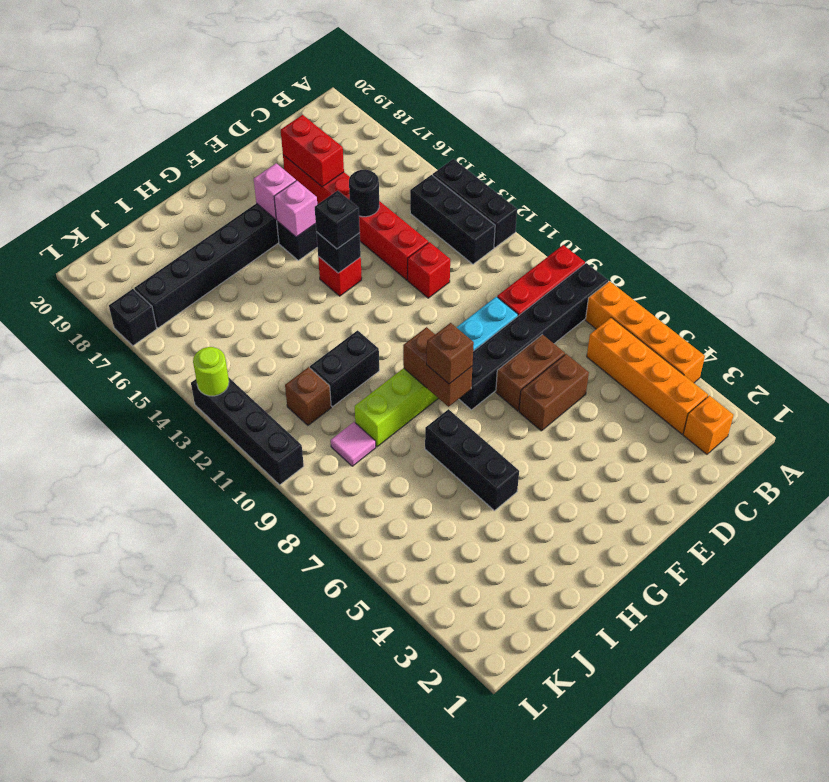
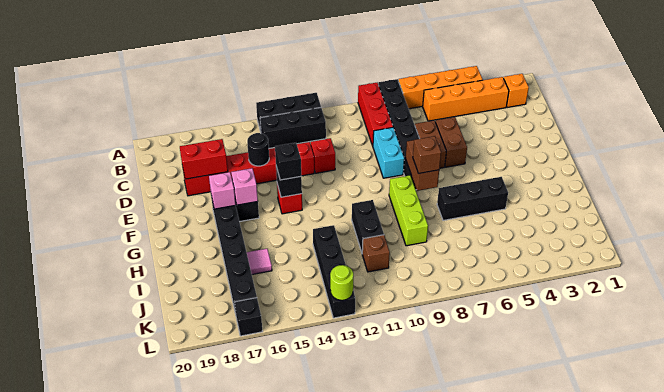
brown 1x2 brick [403,327,472,407] -> brown 1x2 brick turned to [406,140,439,191]
pink 1x1 tile [331,422,376,466] -> pink 1x1 tile moved to [247,249,272,274]
black 1x4 brick [191,377,304,485] -> black 1x4 brick turned to [313,225,355,318]

